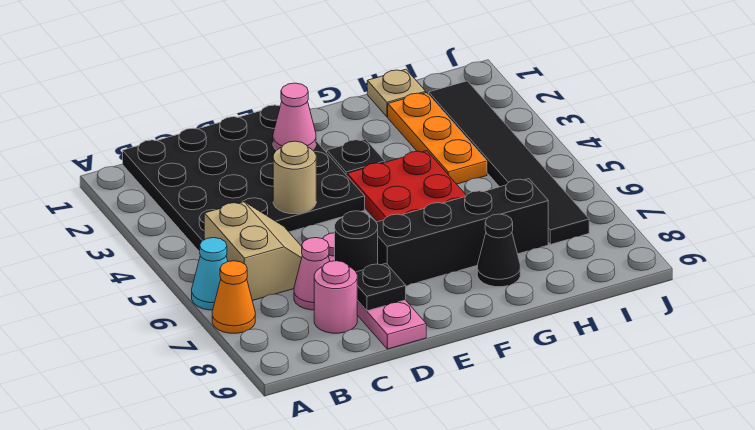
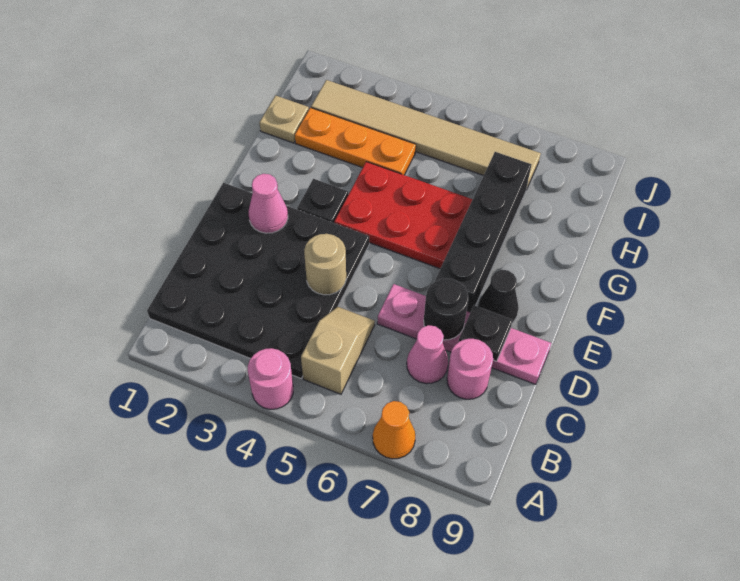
none -> pink 1x1 round brick [248,348,293,409]
cyan 1x1 cone [192,238,228,310] -> none
tan 2x2 slope [204,202,302,301] -> tan 1x2 slope [301,307,375,394]
black 1x1 cone [477,214,520,287] -> black 1x1 cone moved to [478,270,519,323]
black 1x6 tile [429,81,589,244] -> tan 1x6 tile [311,80,541,190]

